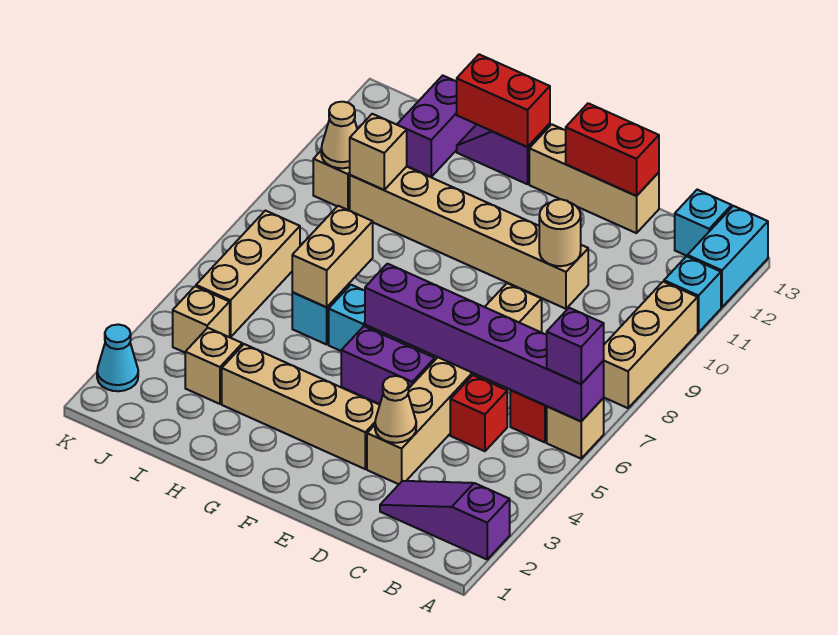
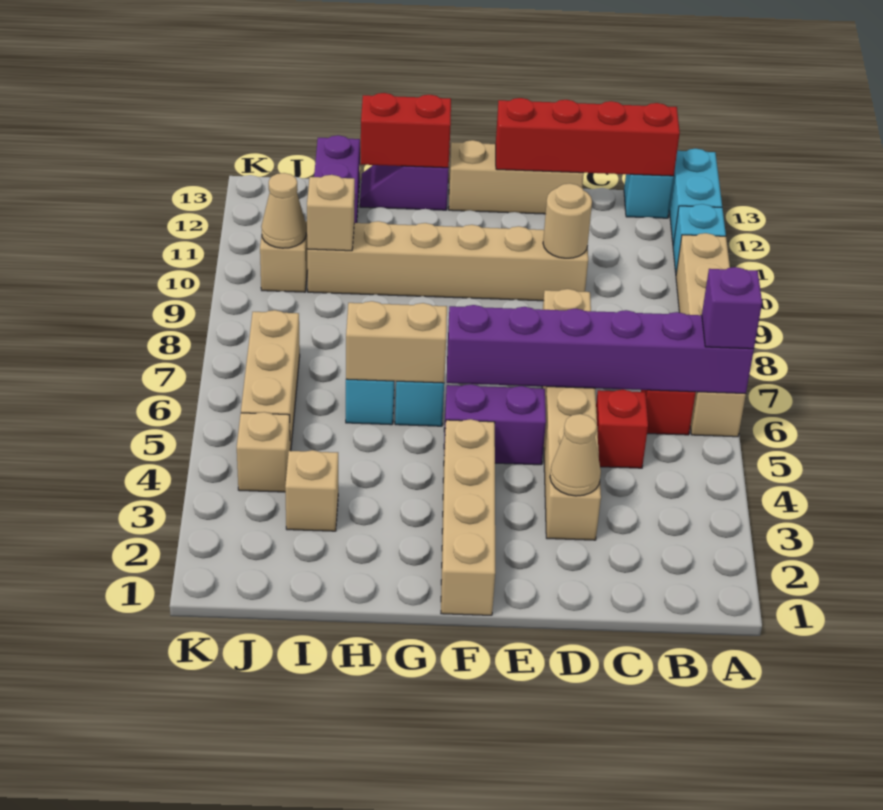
purple 1x3 slope [380,481,510,559] -> none
red 1x2 brick [566,103,659,196] -> red 1x4 brick [496,98,680,176]
tan 1x4 brick [222,344,380,469] -> tan 1x4 brick turned to [441,419,495,615]
tan 1x2 brick [292,206,373,307] -> tan 1x2 brick turned to [346,301,447,383]
cyan 1x1 cone [97,324,138,391] -> none

